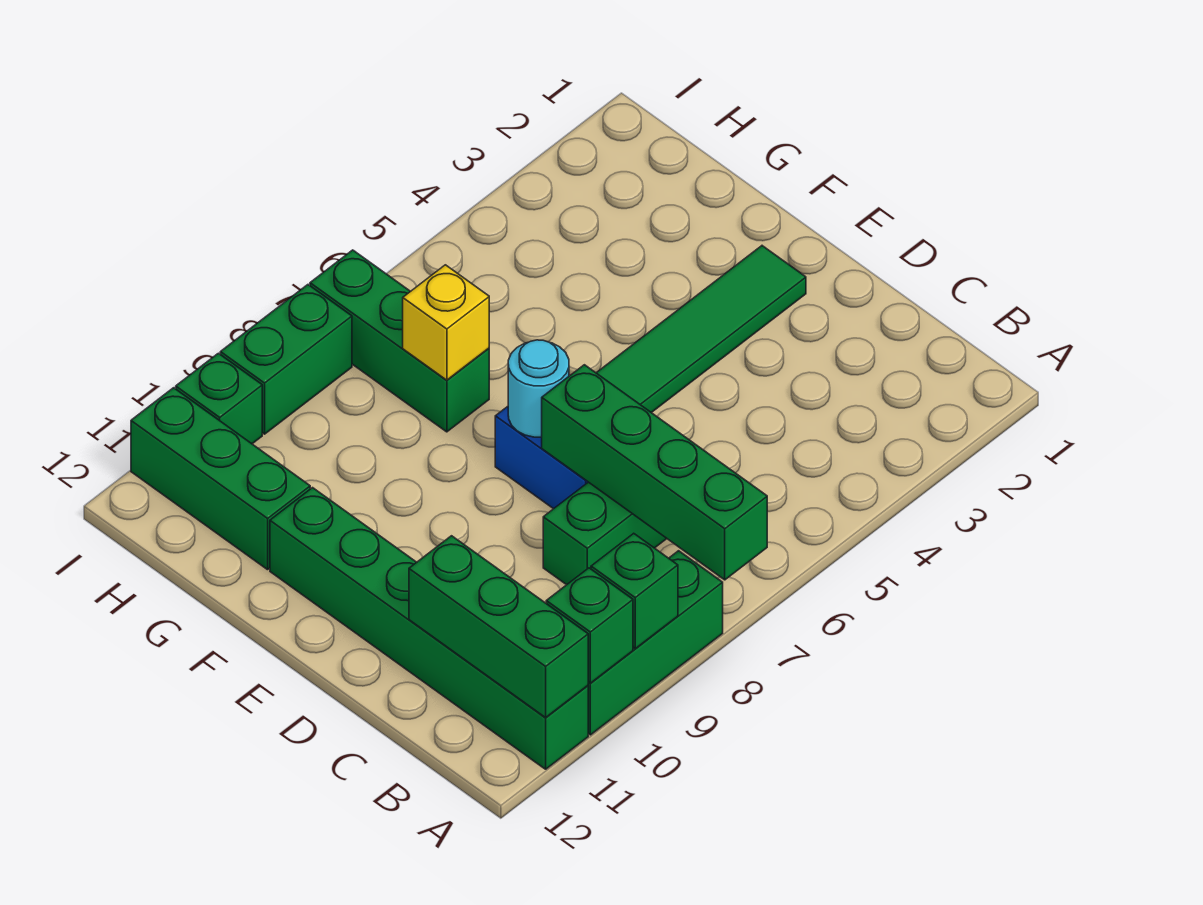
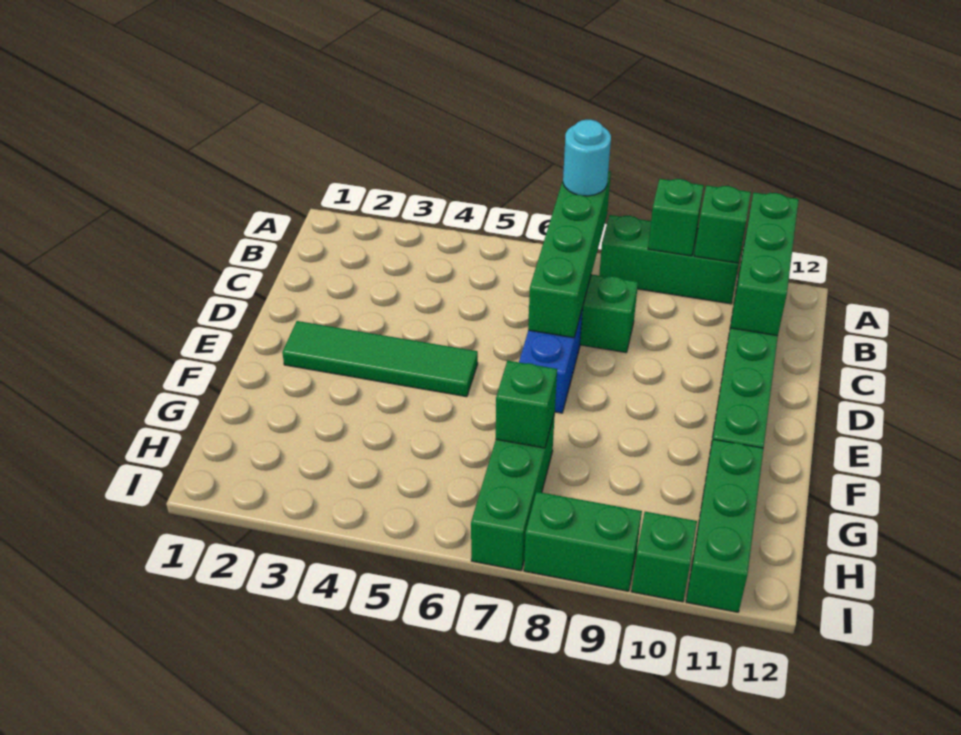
cyan 1x1 round brick [508,340,569,437] -> cyan 1x1 round brick moved to [563,120,611,196]
yellow 1x1 brick [403,265,489,380] -> green 1x1 brick [496,361,557,448]

